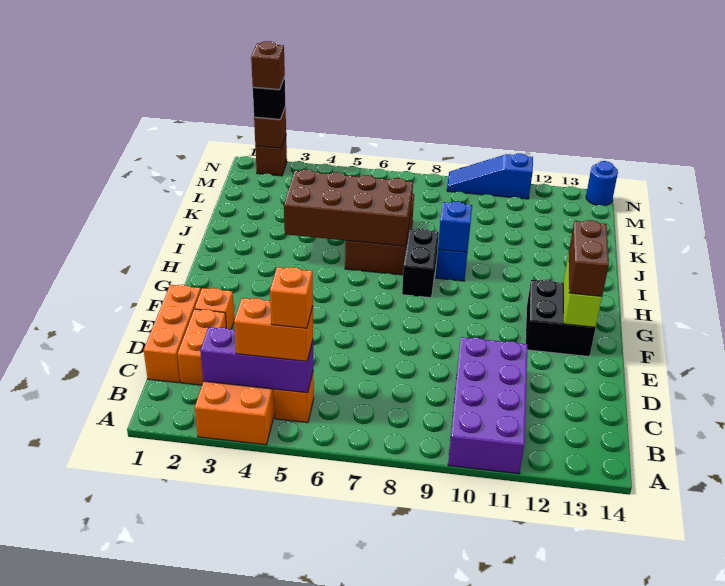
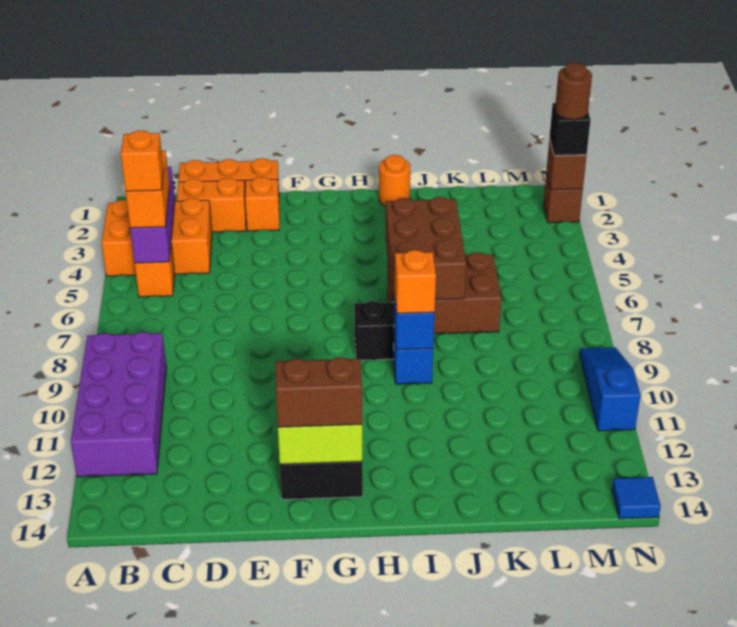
purple 2x4 brick [448,337,528,474] -> purple 2x4 brick turned to [71,332,166,477]
none -> orange 1x1 round brick [379,155,410,206]
brown 2x4 brick [284,170,413,246] -> brown 2x3 brick [386,197,466,301]
none -> orange 1x1 brick [395,250,436,313]
brown 1x1 brick [251,41,285,90] -> brown 1x1 round brick [555,63,592,120]
blue 1x1 round brick [586,161,618,206] -> blue 1x1 tile [612,477,661,519]

